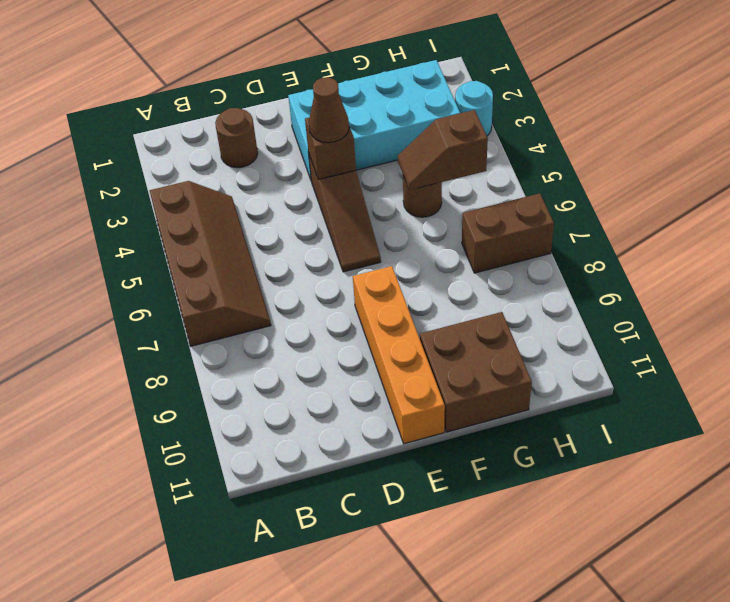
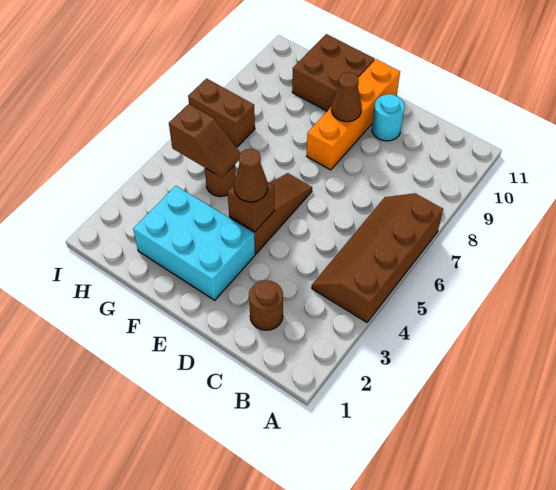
cyan 2x4 brick [288,60,460,180] -> cyan 2x3 brick [133,186,255,300]
none -> brown 1x1 cone [331,72,362,122]
cyan 1x1 round brick [455,81,493,136] -> cyan 1x1 round brick moved to [372,94,405,141]

